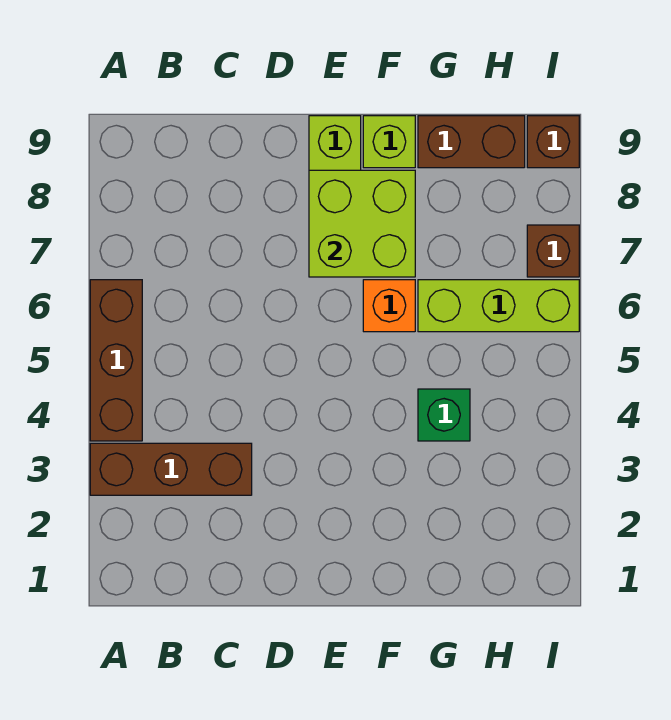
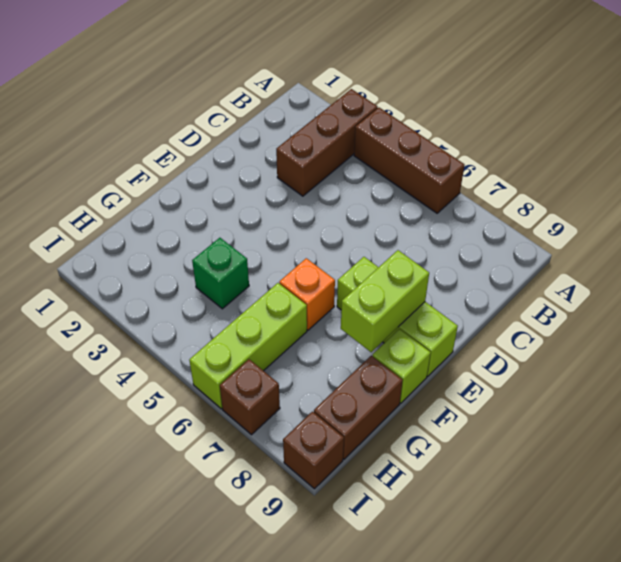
lime 2x2 brick [309,170,415,277] -> lime 1x2 brick [341,250,429,352]

